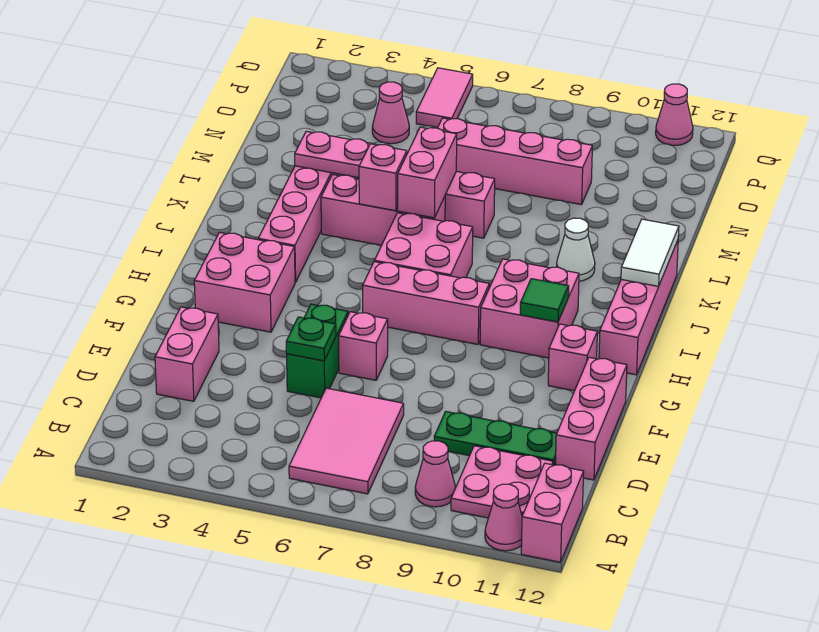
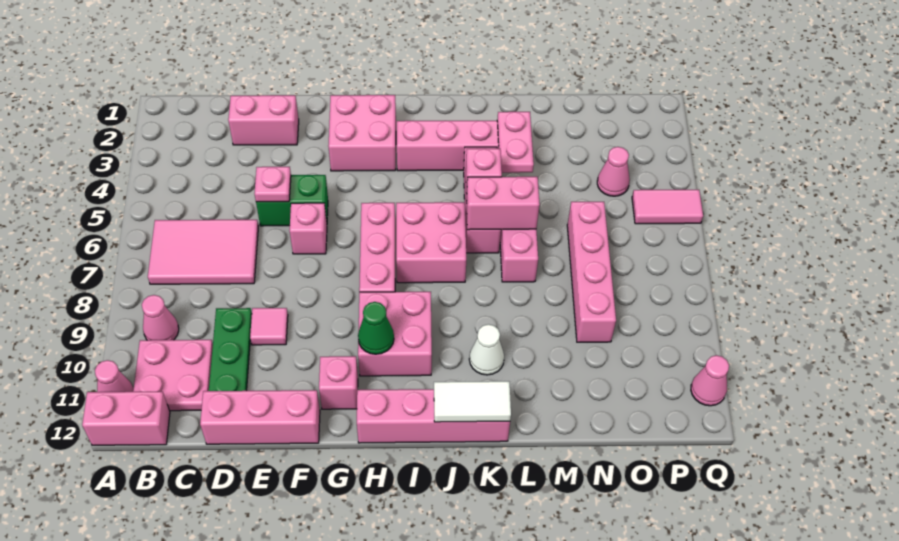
green 1x1 plate [286,317,336,361] -> pink 1x1 plate [254,167,291,202]
none -> pink 1x1 tile [250,308,288,345]
green 1x1 tile [520,279,569,322] -> green 1x1 cone [358,302,394,354]

